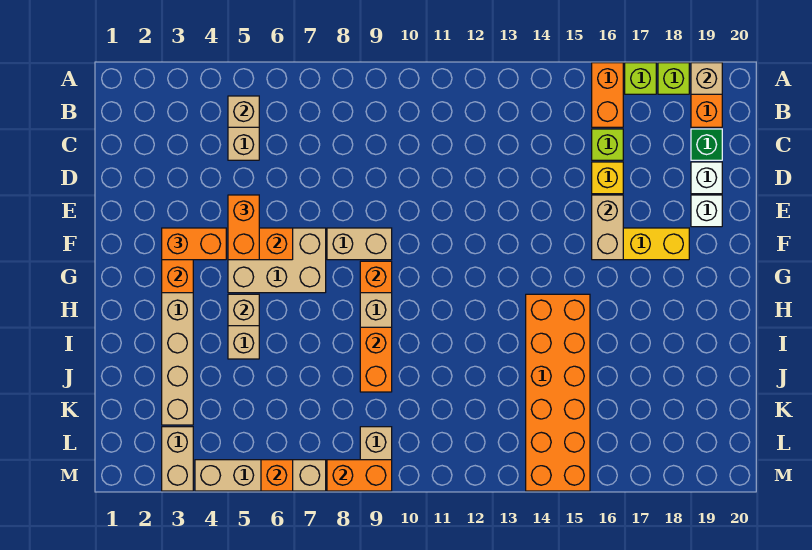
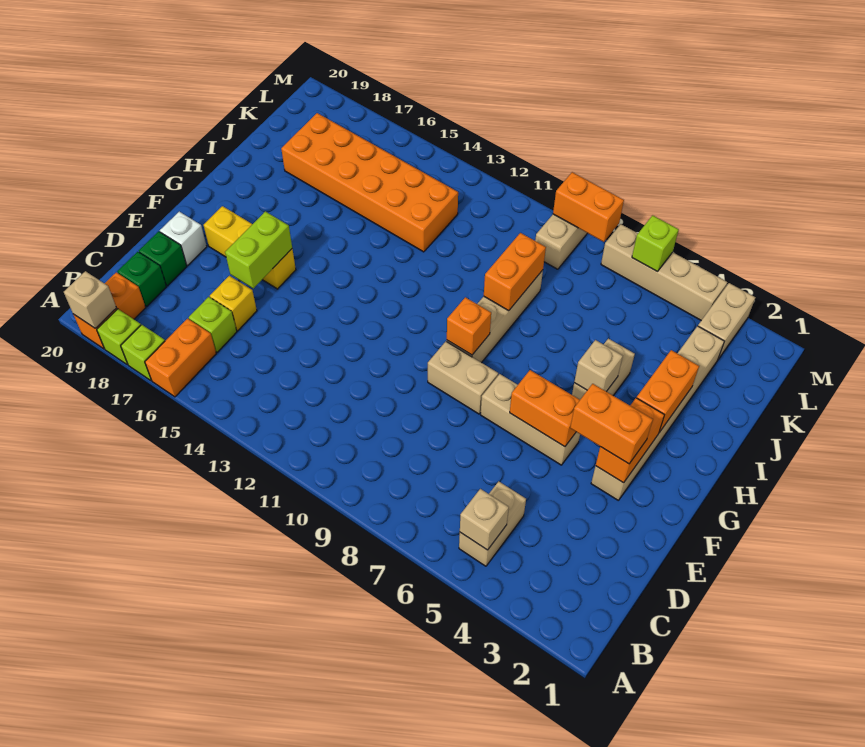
white 1x1 brick [691,162,722,194] -> green 1x1 brick [139,231,187,286]
orange 1x2 brick [228,195,259,260] -> orange 1x2 brick moved to [637,350,699,432]
tan 1x2 brick [592,195,623,260] -> lime 1x2 brick [225,211,292,288]
tan 2x3 brick [228,228,326,293] -> tan 1x3 brick [481,374,580,465]
orange 2x6 brick [526,294,590,491] -> orange 2x6 brick turned to [281,113,458,252]
orange 1x1 brick [261,460,293,491] -> lime 1x1 brick [632,215,679,271]

